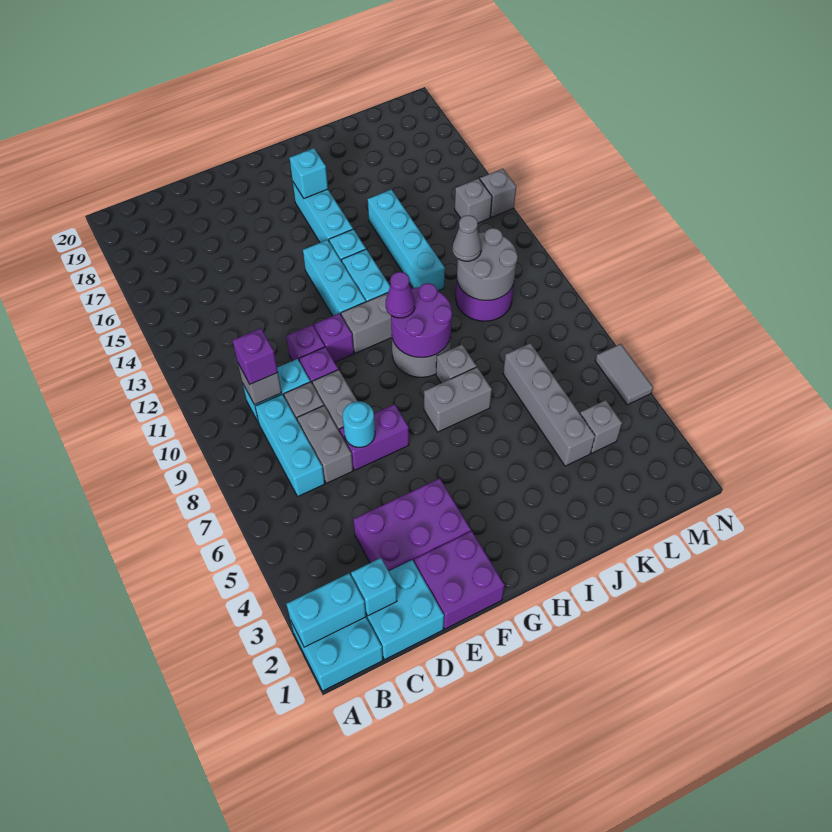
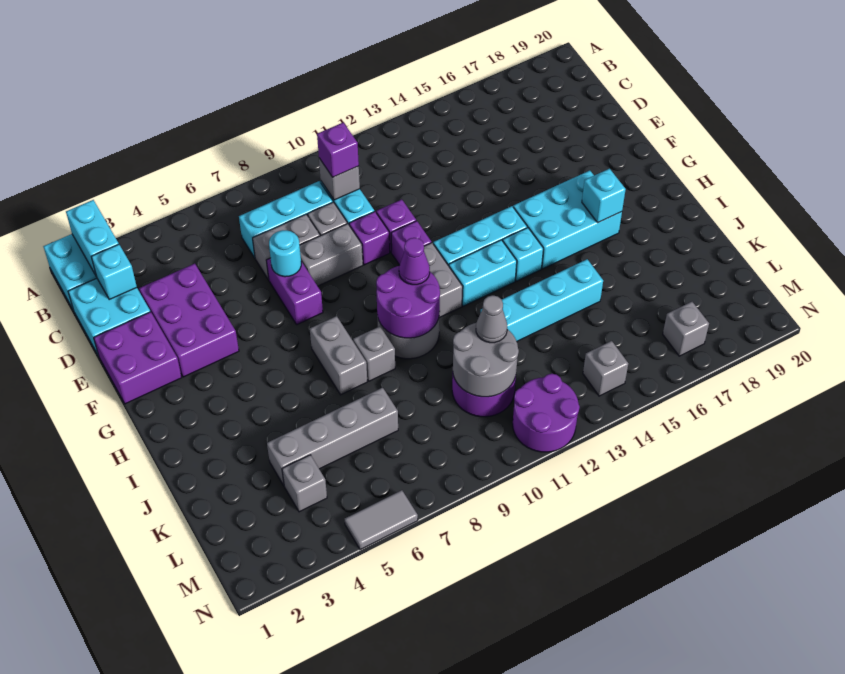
cyan 1x3 brick [293,183,353,242] -> cyan 2x3 brick [513,171,622,269]
none -> purple 2x2 round brick [513,374,580,452]
grey 1x1 brick [480,169,516,217] -> grey 1x1 brick moved to [663,302,709,356]

